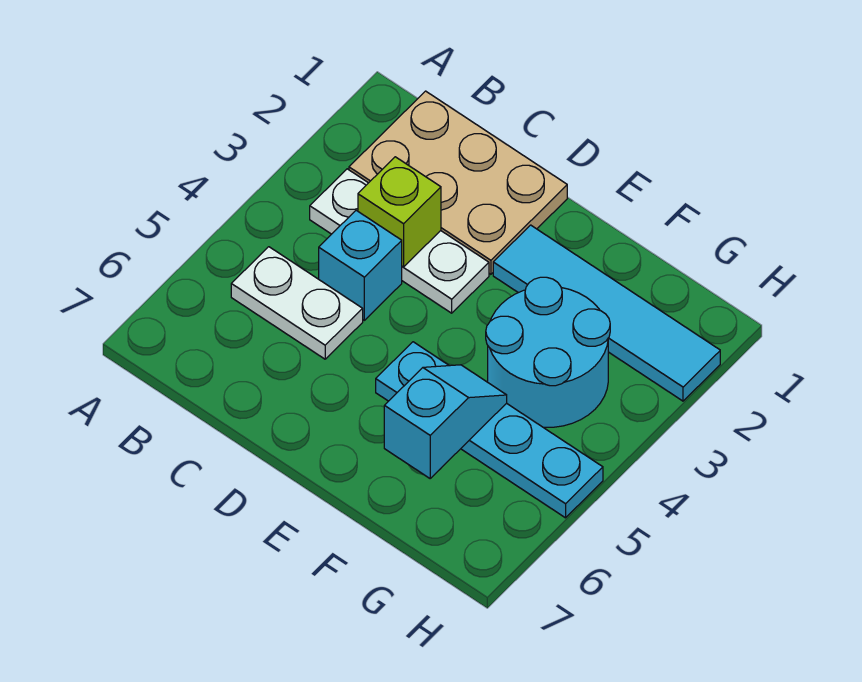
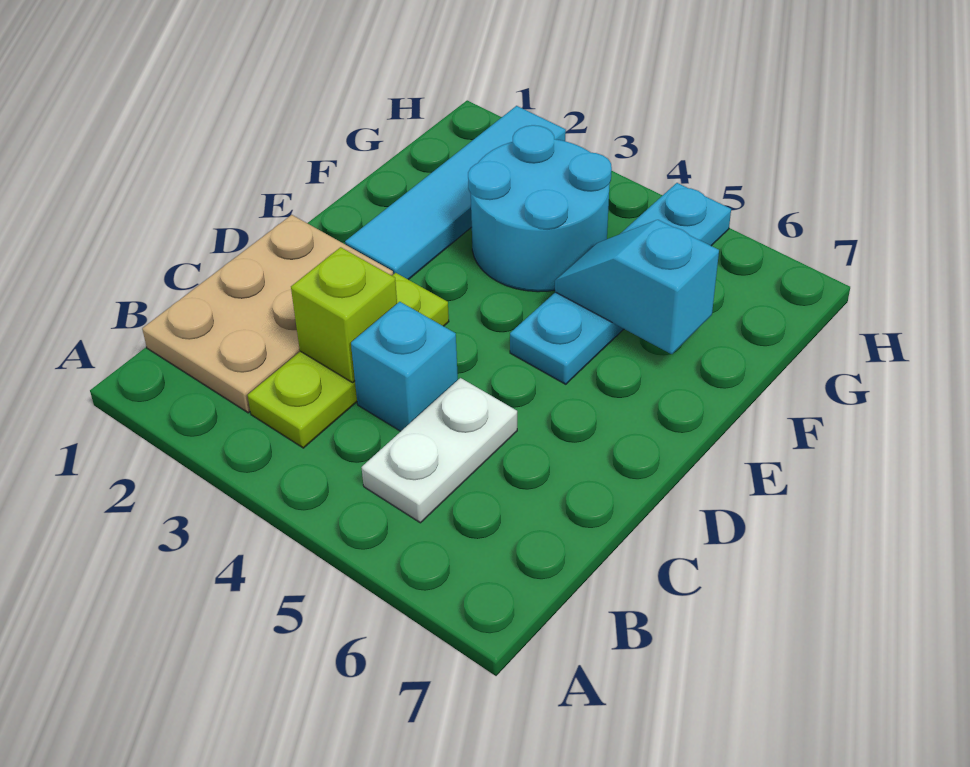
white 1x3 plate [310,169,489,313] -> lime 1x3 plate [248,273,449,448]

